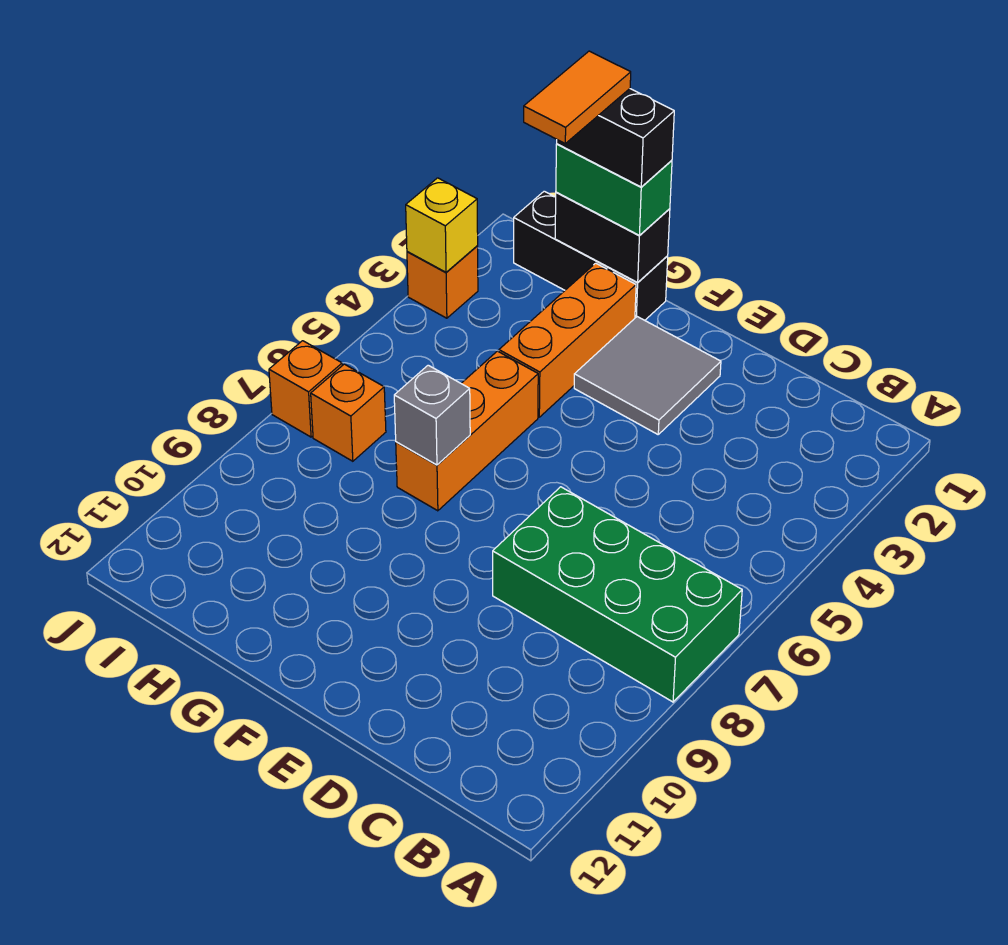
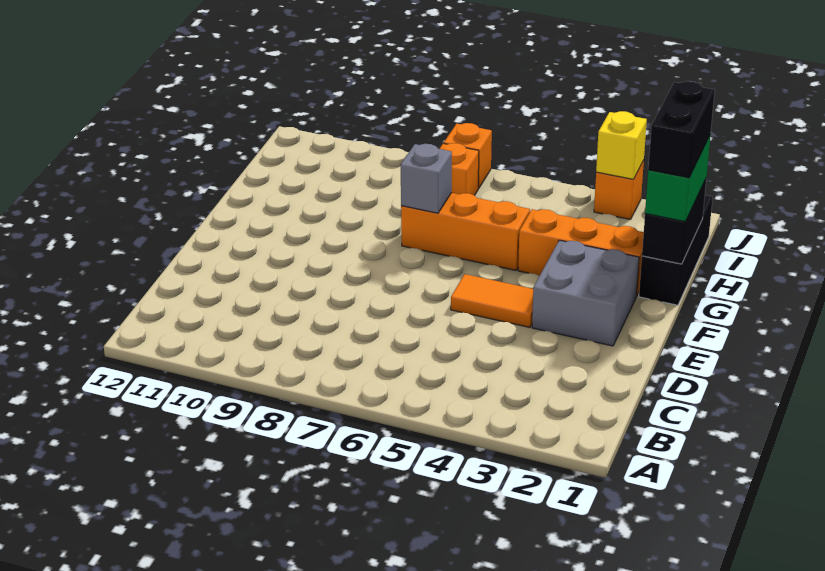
green 2x4 brick [493,487,742,702] -> none
grey 2x2 tile [574,317,721,434] -> grey 2x2 brick [532,240,639,346]
orange 1x2 tile [524,51,631,143] -> orange 1x2 tile moved to [451,274,533,328]

